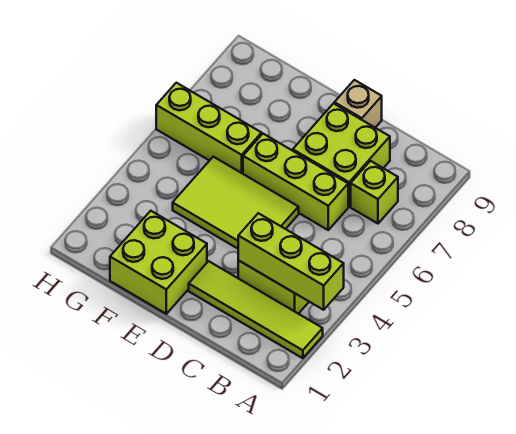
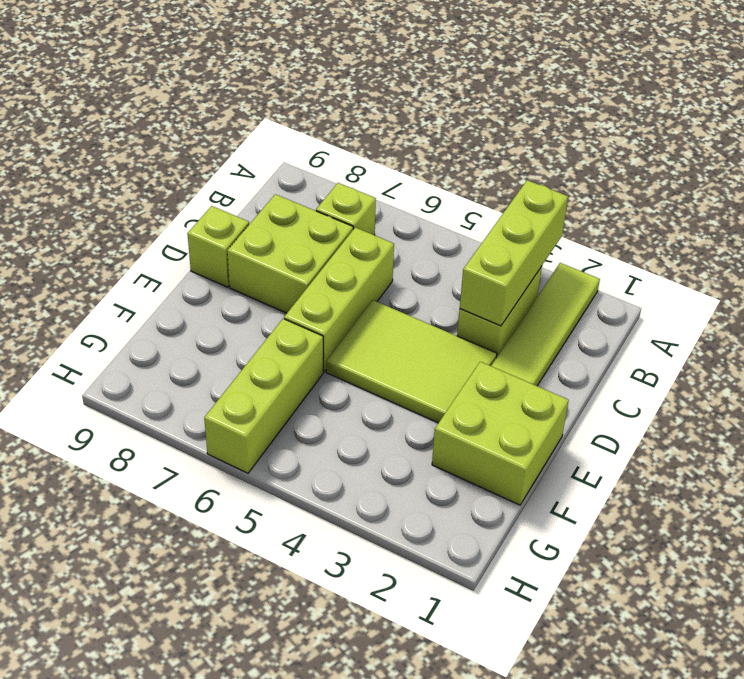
lime 2x3 tile [173,157,299,249] -> lime 2x3 tile turned to [326,300,497,423]
tan 1x1 brick [334,80,382,128] -> lime 1x1 brick [187,206,249,287]

